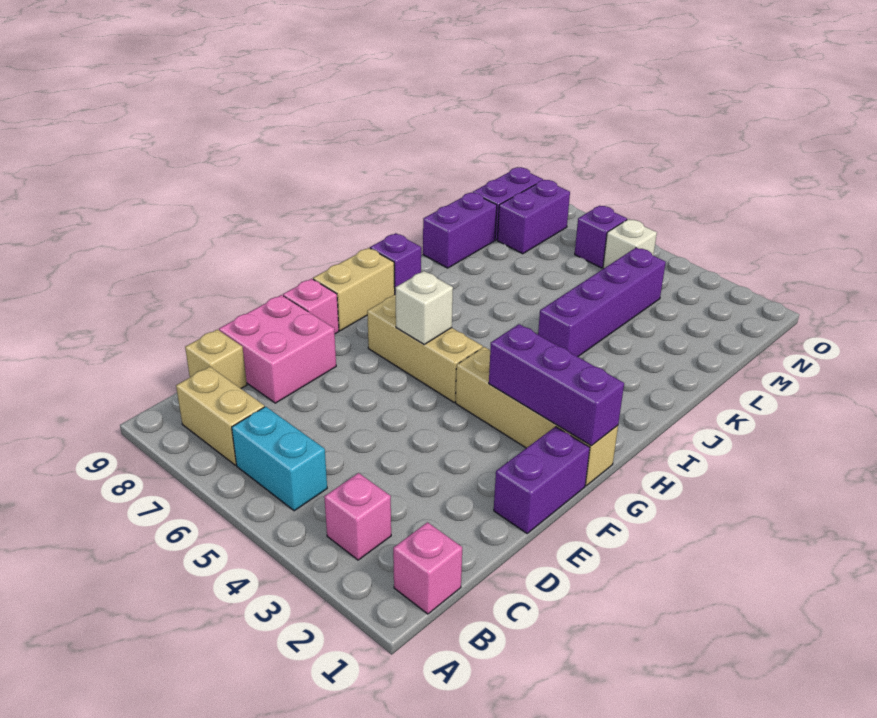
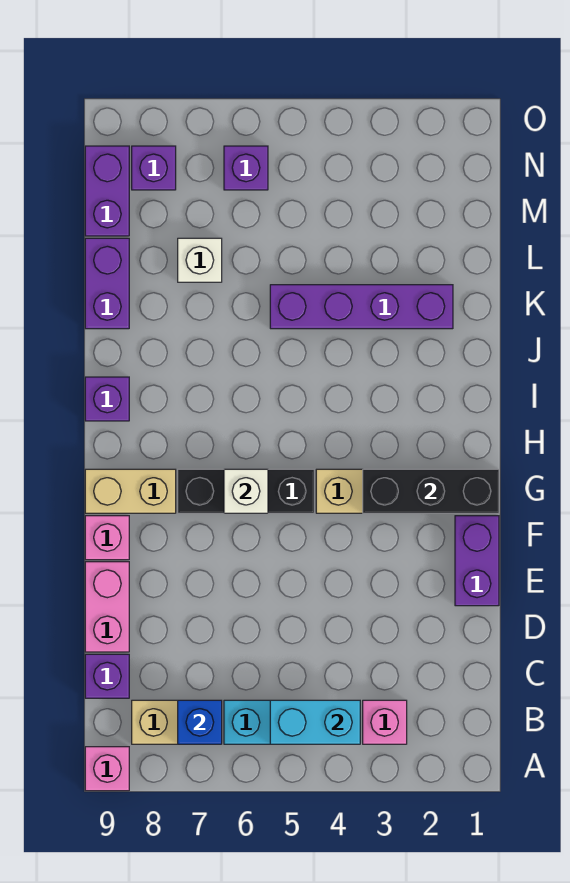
pink 1x1 brick [393,522,462,614] -> pink 1x1 brick moved to [85,747,129,791]
none -> cyan 1x2 brick [270,700,360,744]
none -> blue 1x1 brick [178,700,222,744]
tan 1x1 brick [185,329,247,388] -> purple 1x1 brick [85,654,129,698]
pink 2x2 brick [219,295,336,403] -> pink 1x2 brick [85,562,129,652]
purple 1x3 brick [489,324,624,446] -> black 1x3 brick [363,469,499,513]
tan 1x3 brick [367,295,483,402] -> black 1x3 brick [178,469,314,513]
tan 1x2 brick [313,248,395,331] -> tan 1x2 brick turned to [85,469,176,513]
purple 1x4 brick [538,248,666,357] -> purple 1x4 brick turned to [270,285,453,329]
purple 1x2 brick [497,180,570,254] -> purple 1x1 brick [132,146,176,190]
white 1x1 brick [603,219,657,269] -> white 1x1 brick moved to [178,238,222,282]

